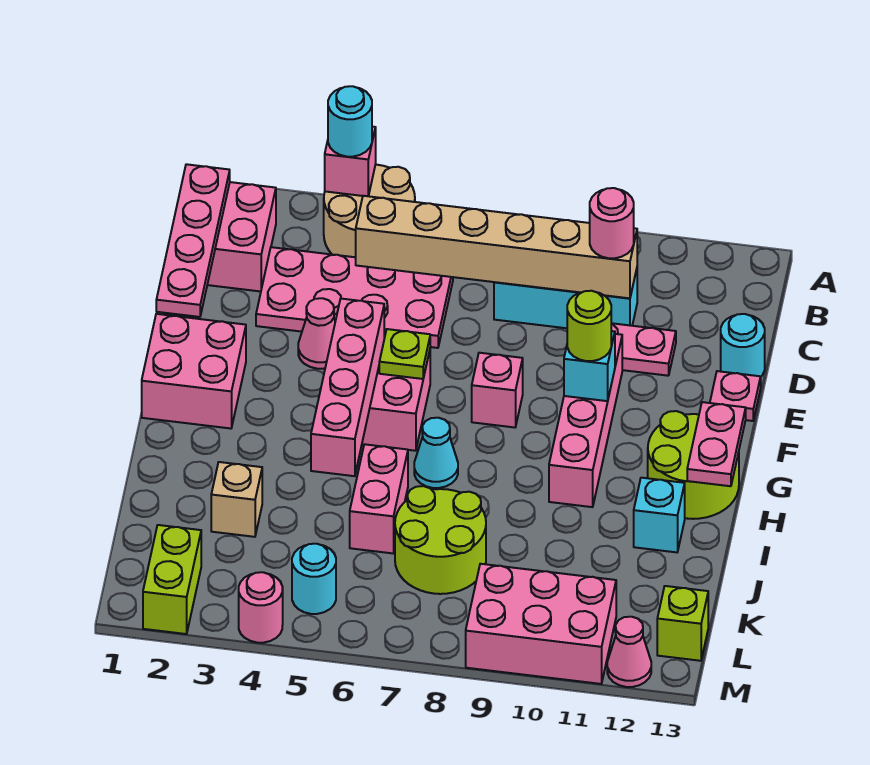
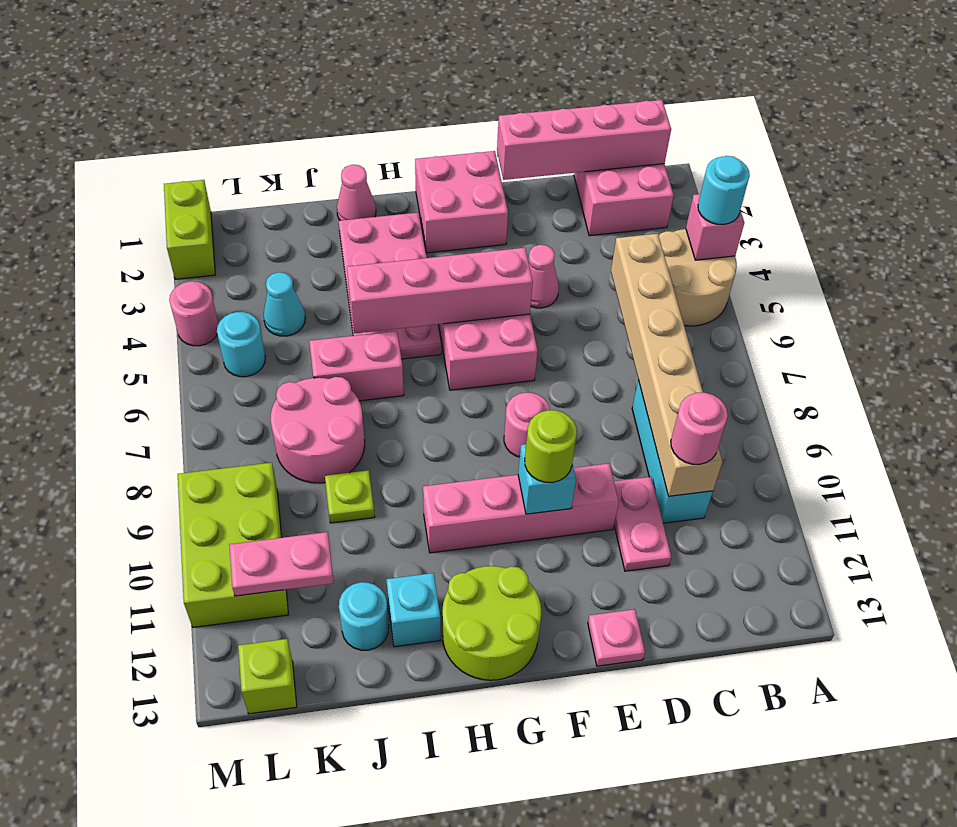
pink 1x4 plate [156,164,230,317] -> pink 1x4 brick [497,100,671,180]
pink 2x4 plate [256,247,453,348] -> pink 2x4 plate moved to [339,212,442,359]
cyan 1x1 round brick [721,314,765,377] -> cyan 1x1 round brick moved to [339,582,389,650]
lime 1x1 plate [379,329,430,379] -> lime 1x1 plate moved to [325,470,375,523]
pink 1x1 brick [472,353,523,427] -> pink 1x1 round brick [504,393,550,457]
pink 1x2 plate [687,402,746,486] -> pink 1x2 plate moved to [229,532,333,596]
cyan 1x1 cone [414,418,458,488] -> cyan 1x1 cone moved to [264,272,305,336]
tan 1x1 brick [211,462,262,537] -> none
lime 2x2 round brick [395,486,486,594] -> pink 2x2 round brick [271,377,365,483]
lime 1x2 brick [143,525,201,634] -> lime 1x2 brick turned to [164,180,215,279]
pink 2x3 brick [466,564,616,684] -> lime 2x3 brick [178,463,288,627]
pink 1x1 cone [607,617,651,687] -> pink 1x1 cone moved to [337,165,376,221]

